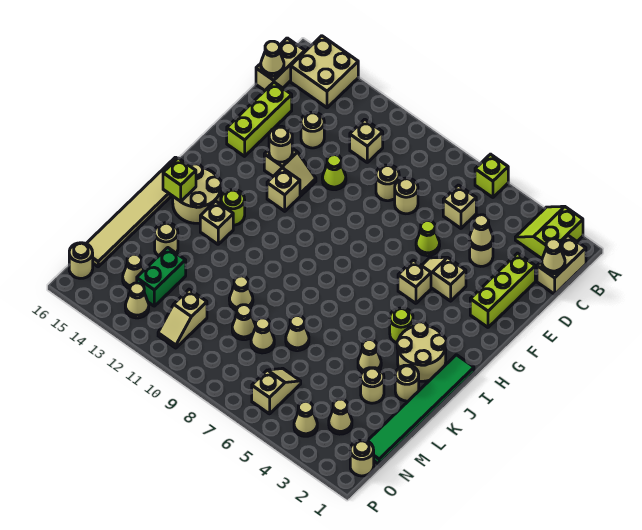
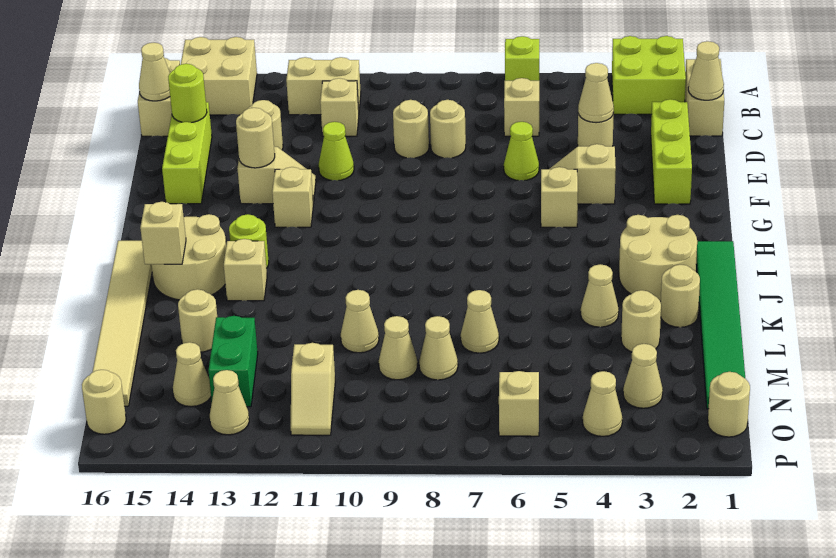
lime 2x2 slope [515,206,583,259] -> lime 2x2 brick [612,36,686,114]
none -> tan 1x2 brick [286,57,361,115]
lime 1x1 round brick [390,308,413,343] -> lime 1x1 round brick moved to [168,64,207,123]
lime 1x1 brick [163,158,196,202] -> tan 1x1 brick [140,202,186,264]

